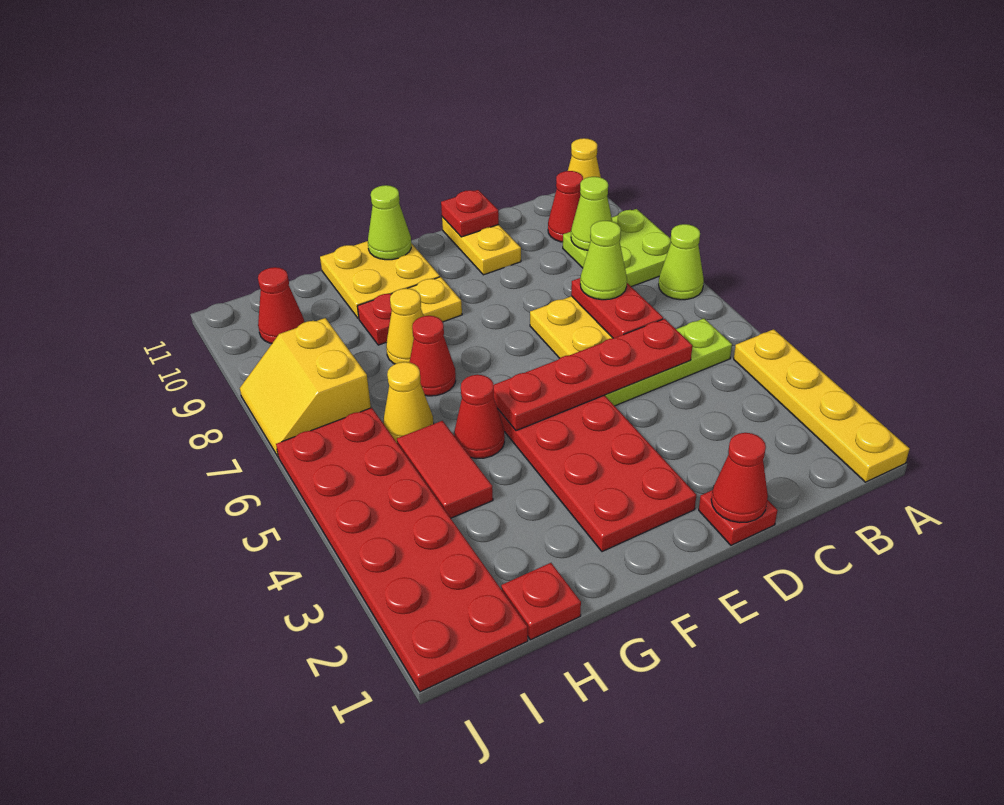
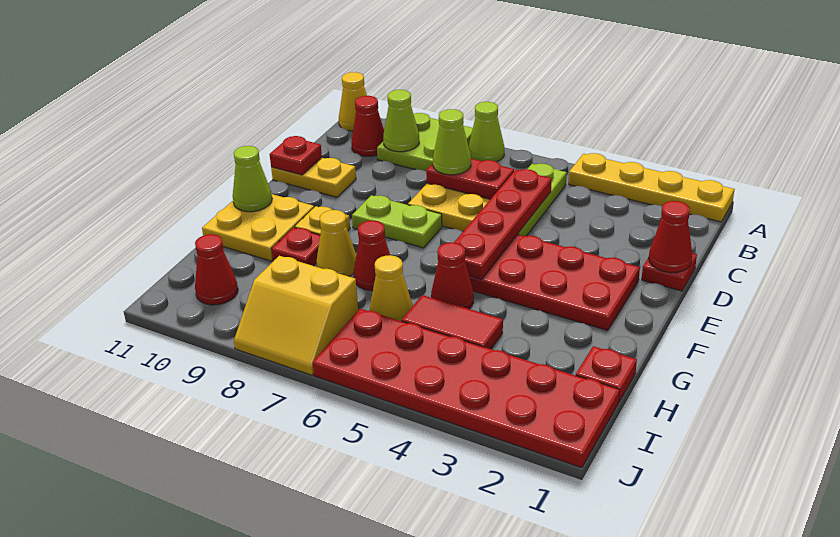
none -> lime 1x2 plate [352,195,442,248]

